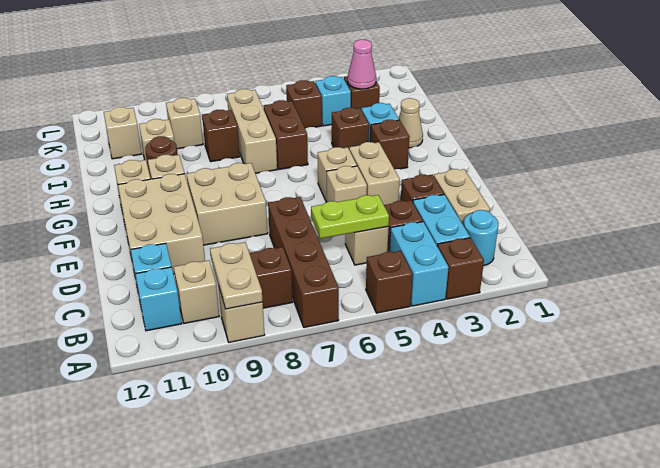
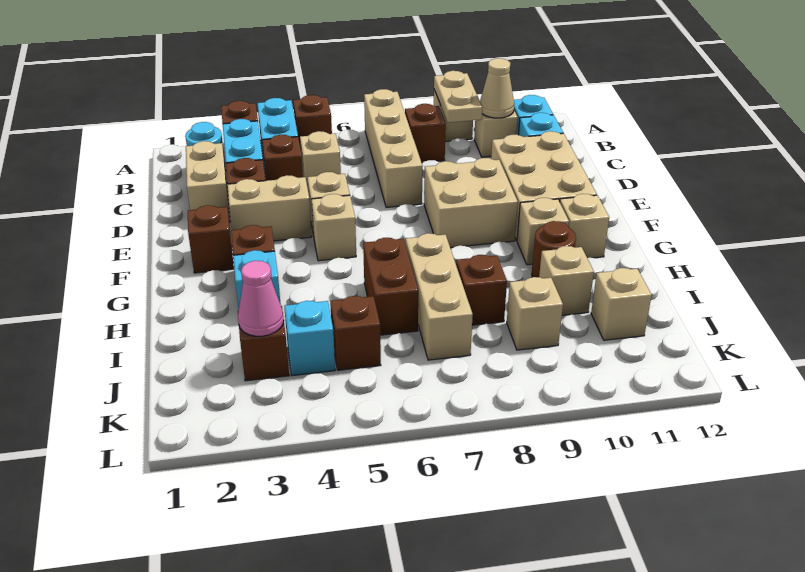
brown 1x4 brick [268,197,339,328] -> tan 1x4 brick [364,89,423,207]
lime 1x2 plate [311,195,389,239] -> none
tan 1x2 brick [349,142,400,205] -> tan 1x2 brick turned to [227,175,312,241]
tan 1x1 cone [399,98,423,148] -> tan 1x1 cone moved to [480,58,514,118]
brown 1x1 brick [332,107,369,149] -> brown 1x1 brick moved to [188,205,234,273]

